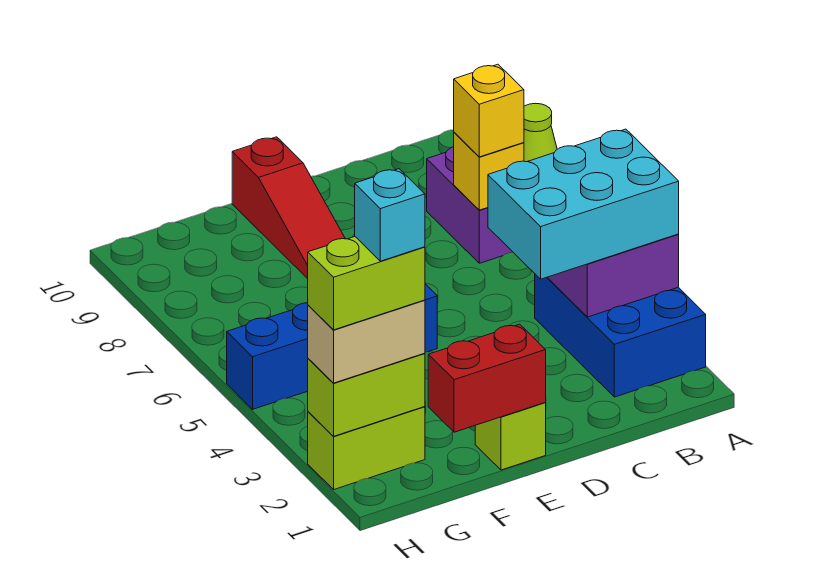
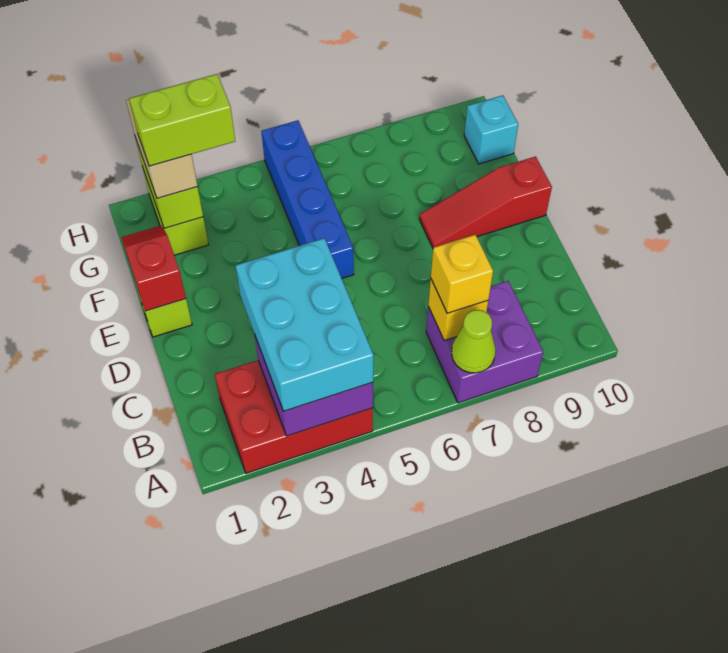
blue 2x3 brick [535,274,706,397] -> red 2x3 brick [215,360,373,473]
red 1x2 brick [428,324,546,432] -> red 1x2 slope [121,226,186,311]
lime 1x2 brick [308,237,425,330] -> lime 1x2 brick turned to [129,74,235,166]
cyan 1x1 brick [355,169,425,261] -> cyan 1x1 brick moved to [464,95,518,164]

